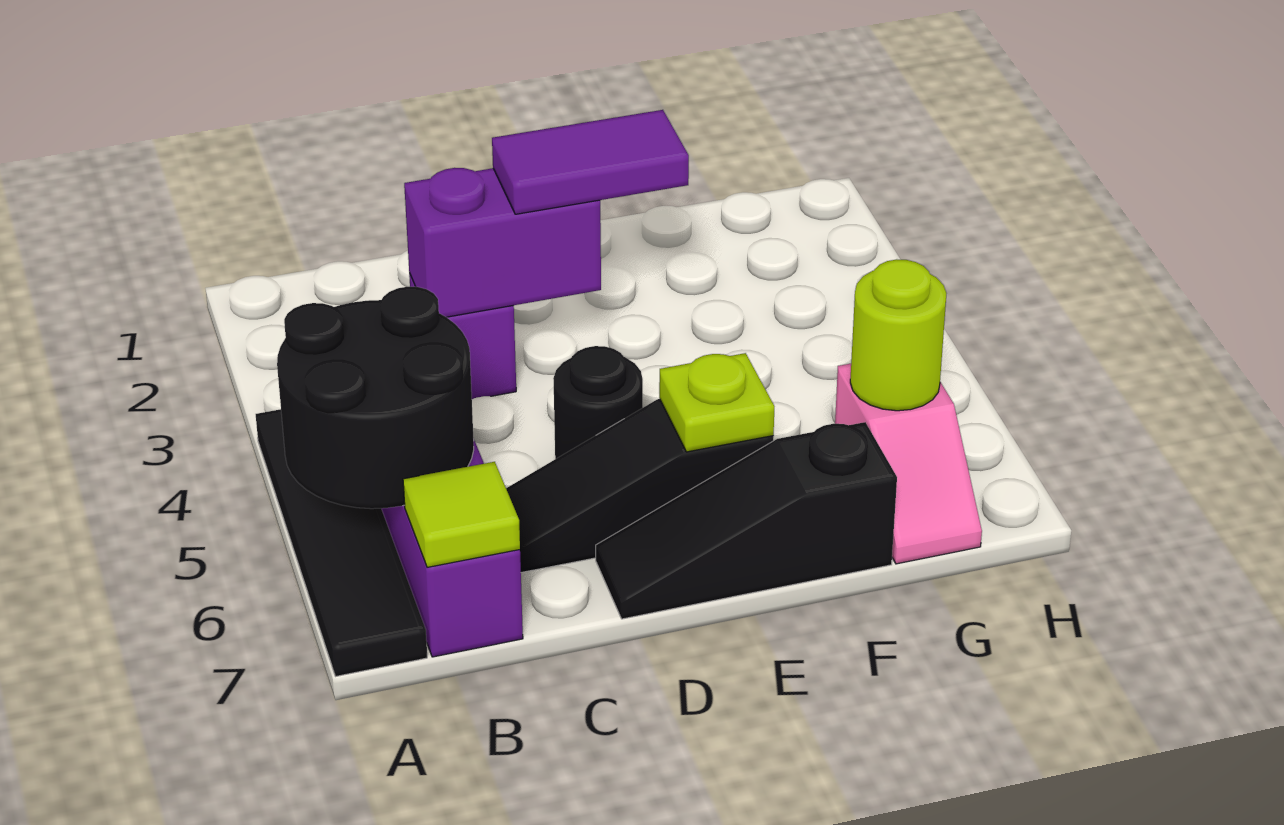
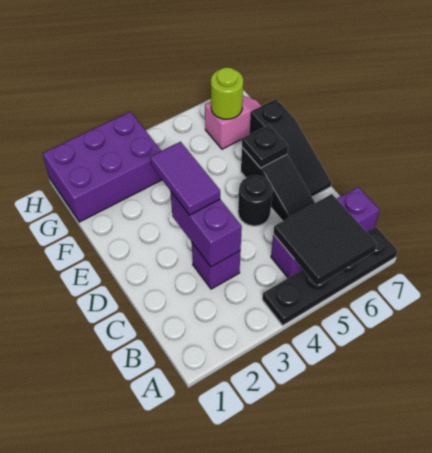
black 1x4 tile [256,409,427,676] -> black 1x4 plate [262,227,398,325]
black 2x2 round brick [277,287,474,509] -> black 2x2 tile [273,194,377,286]
lime 1x1 tile [403,462,520,567] -> none
lime 1x1 plate [659,353,774,452] -> black 1x1 plate [242,125,288,168]
none -> purple 2x3 brick [43,112,162,222]

